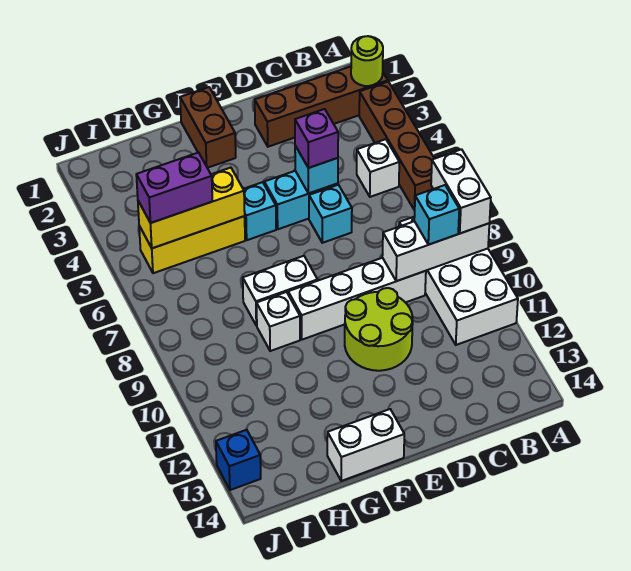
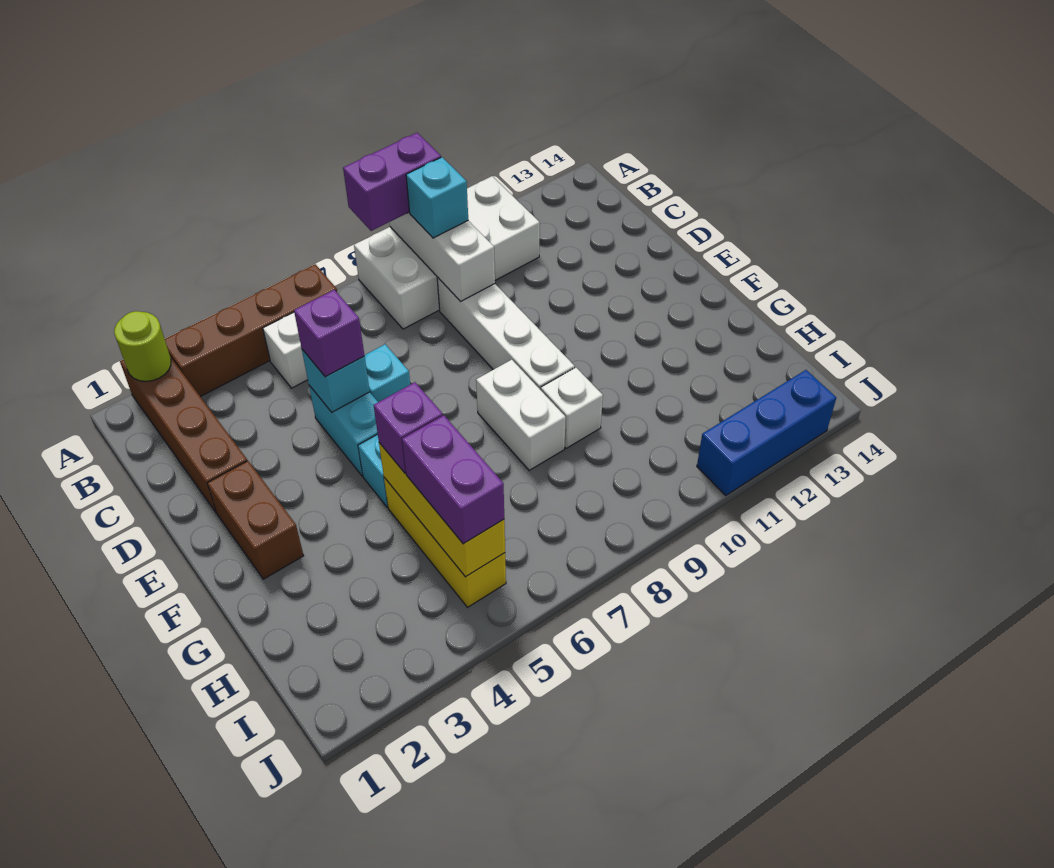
white 1x2 brick [431,149,491,233] -> purple 1x2 brick [343,133,441,231]
lime 2x2 round brick [345,288,413,371] -> none
brown 1x2 brick [180,87,236,168] -> brown 1x2 brick turned to [207,461,304,579]
white 1x2 brick [327,409,404,481] -> none
none -> purple 1x1 brick [374,382,443,473]
blue 1x1 brick [216,430,261,490] -> blue 1x3 brick [697,370,836,495]

